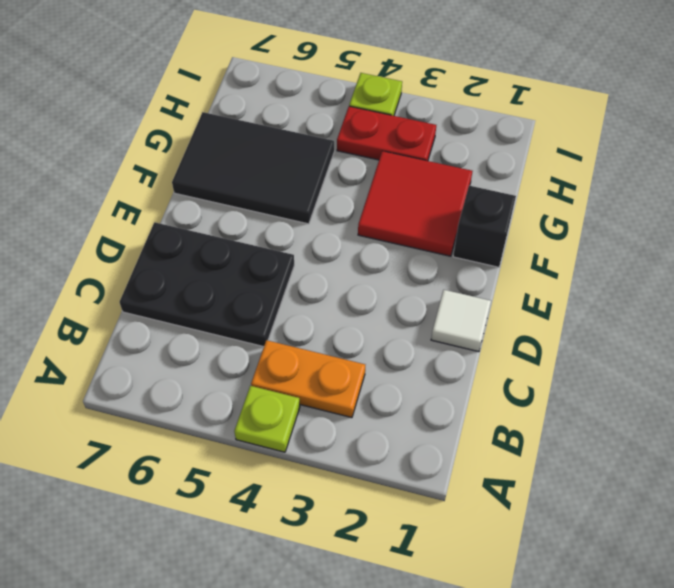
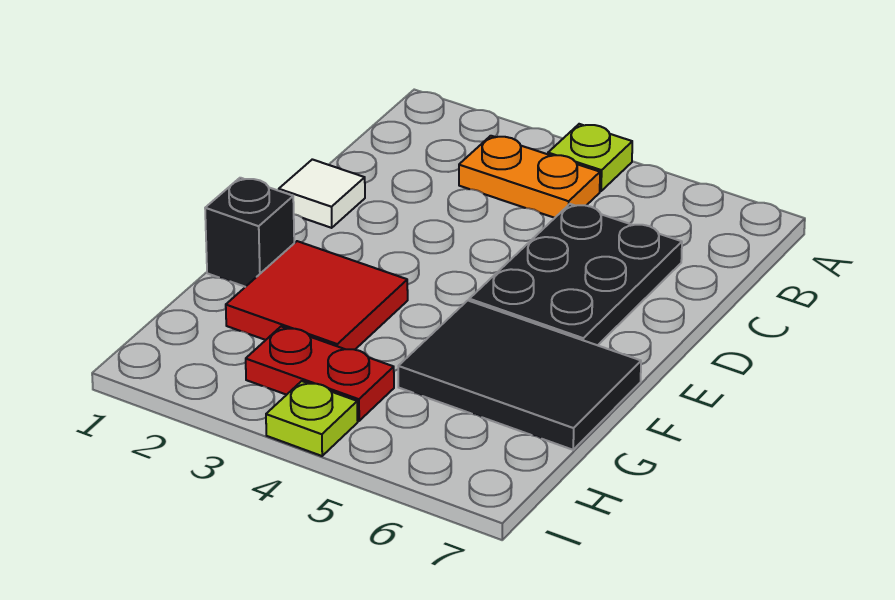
black 2x3 plate [120,222,294,347] -> black 2x3 plate turned to [469,204,682,345]

